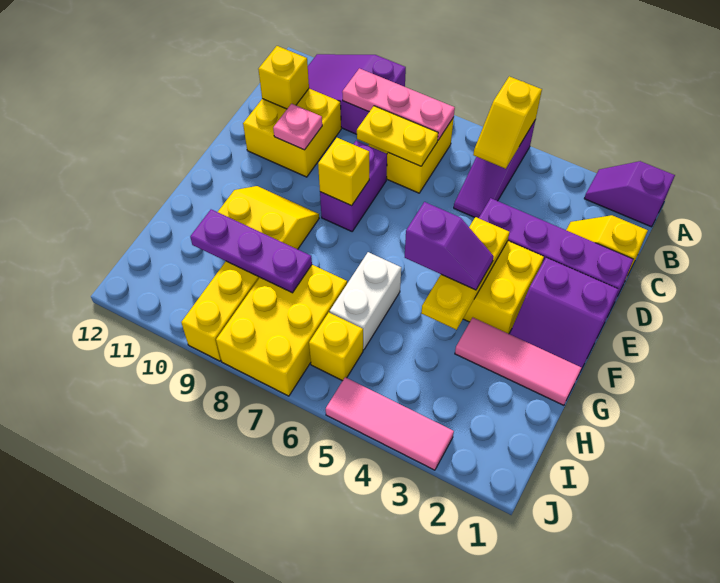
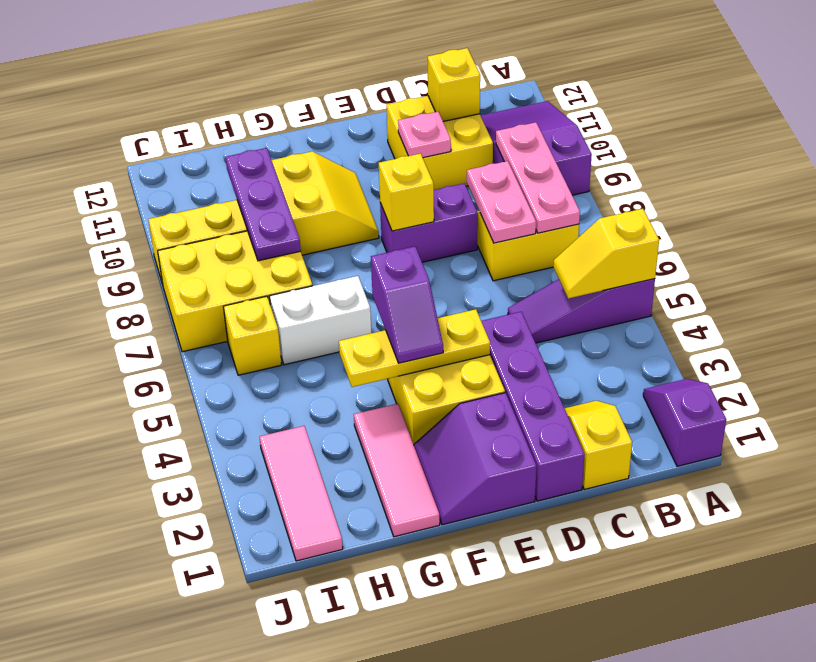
yellow 1x2 plate [357,106,438,166] -> pink 1x2 plate [467,161,536,243]
pink 1x3 tile [326,377,454,470] -> pink 1x3 tile moved to [260,426,343,561]

